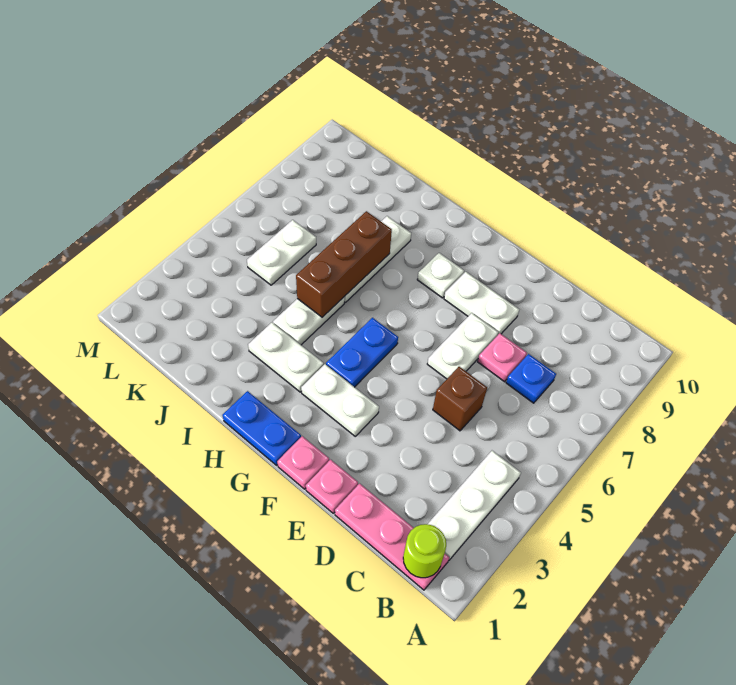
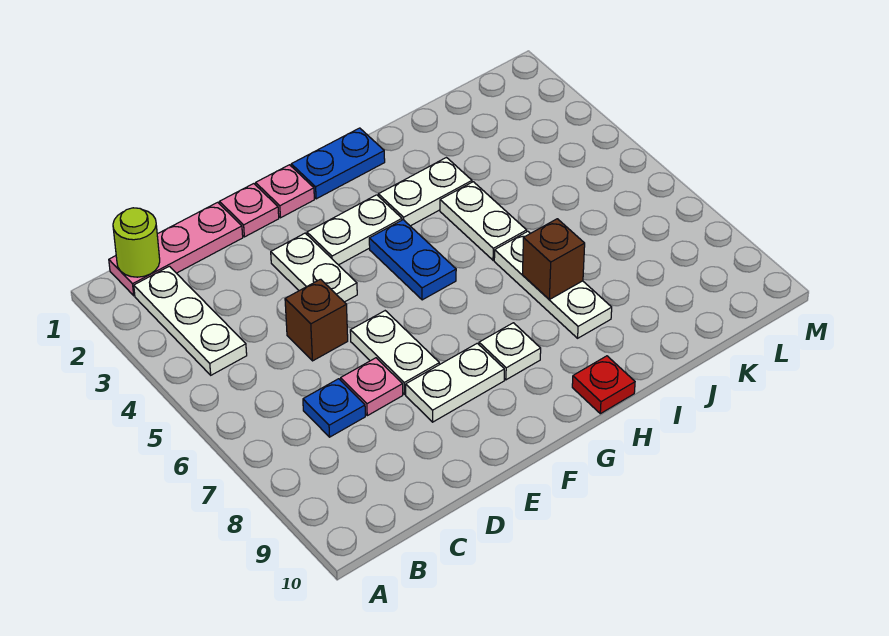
none -> red 1x1 plate [572,356,635,414]
brown 1x3 brick [296,211,392,317] -> brown 1x1 brick [523,219,585,300]
white 1x2 plate [247,220,316,285] -> white 1x2 plate moved to [271,233,357,302]

